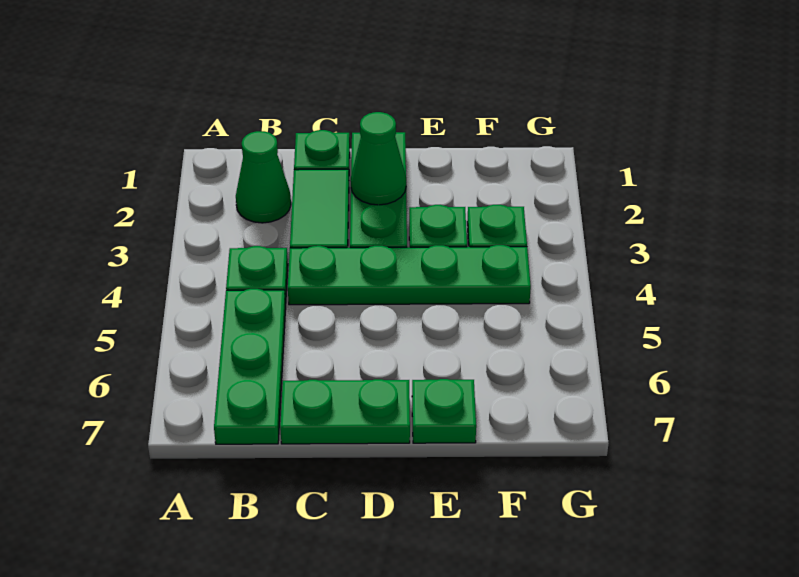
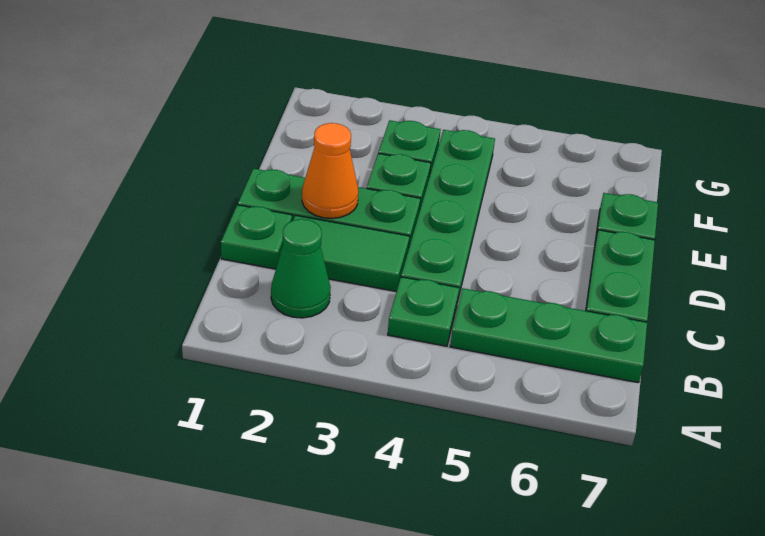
green 1x1 cone [351,112,406,205] -> orange 1x1 cone [302,123,358,219]

